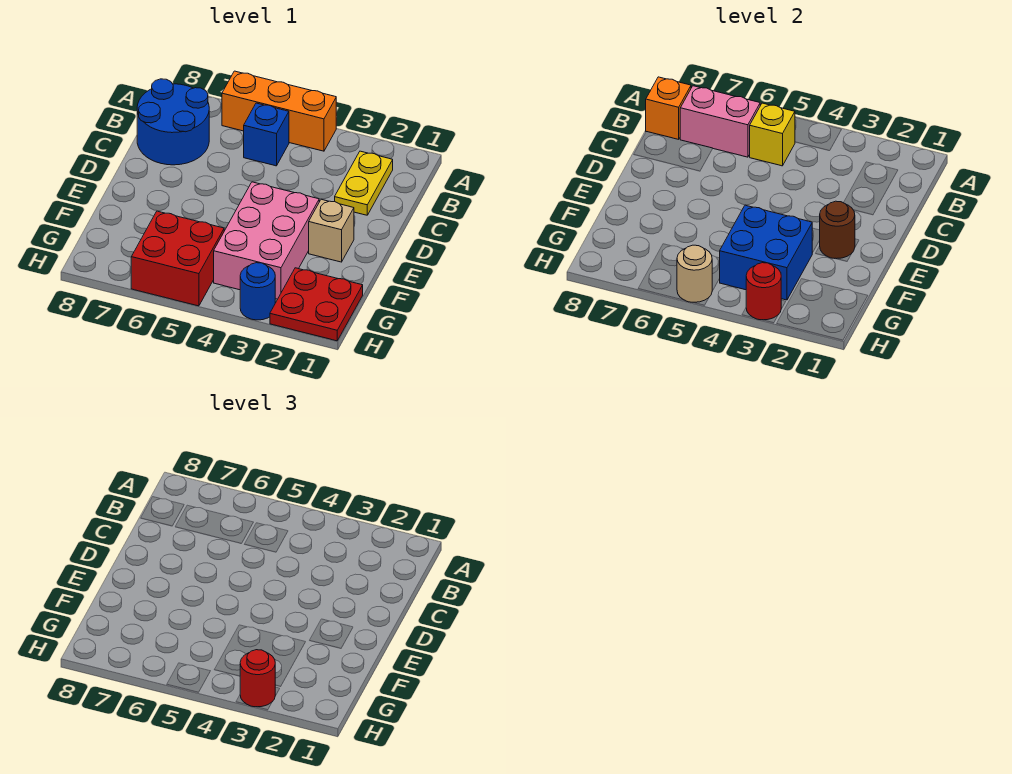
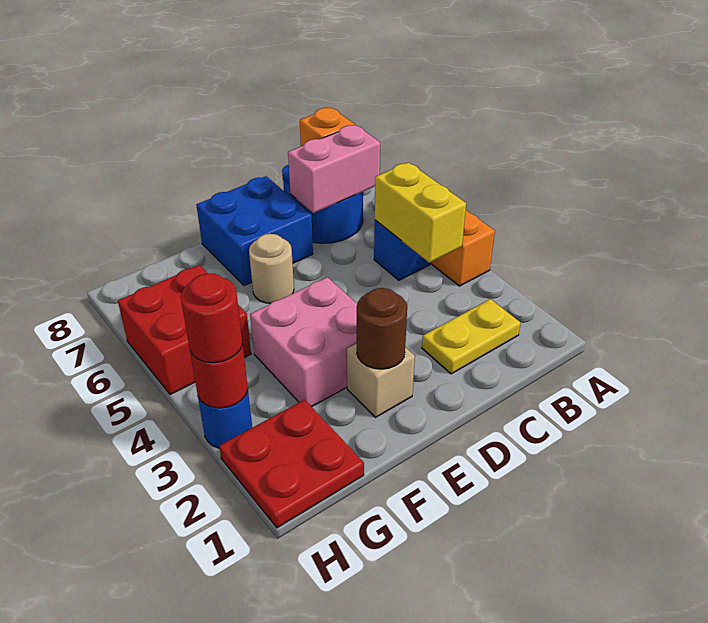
yellow 1x1 brick [750,103,795,166] -> yellow 1x2 brick [375,162,466,263]
pink 1x2 brick [680,86,760,157] -> pink 1x2 brick turned to [288,125,380,213]
pink 2x3 brick [214,182,319,299] -> pink 2x2 brick [250,277,357,407]
blue 2x2 brick [720,205,812,300] -> blue 2x2 brick moved to [197,176,313,286]
tan 1x1 round brick [677,245,712,302] -> tan 1x1 round brick moved to [249,234,294,303]

